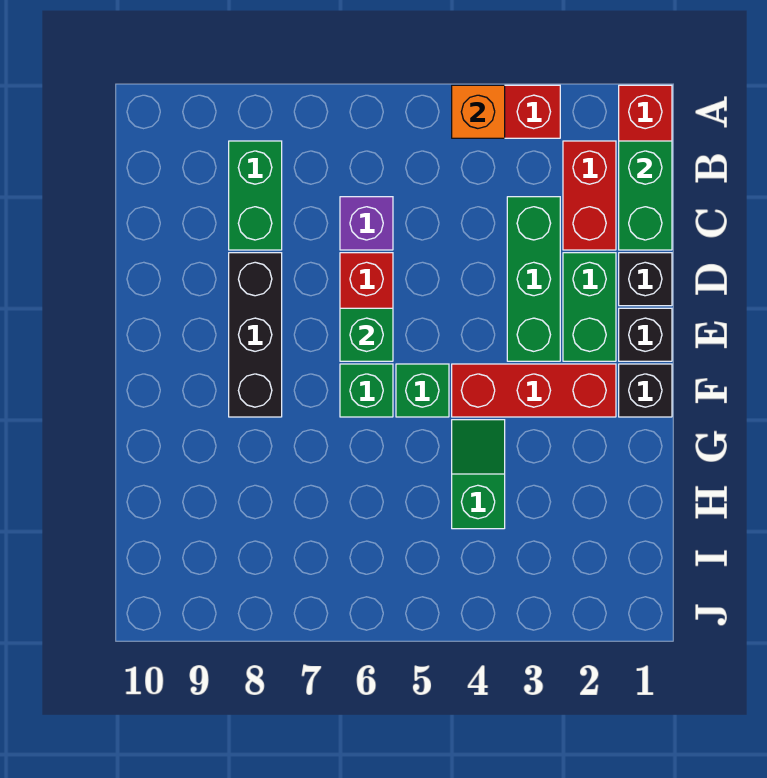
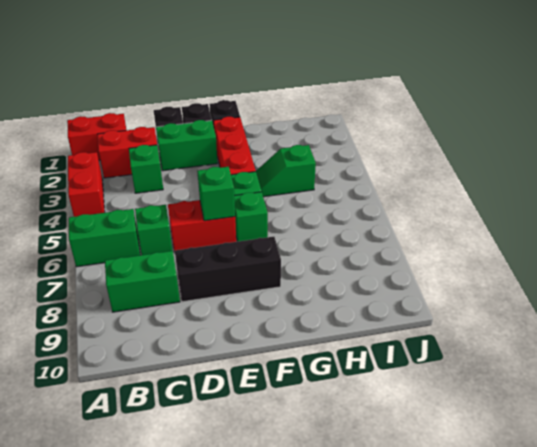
orange 1x1 brick [452,85,505,138] -> none
green 1x2 brick [619,141,672,250] -> green 1x2 brick moved to [69,209,140,267]
green 1x3 brick [507,197,560,361] -> green 1x1 brick [129,145,163,193]
purple 1x1 brick [340,197,393,250] -> green 1x1 brick [135,205,172,255]

